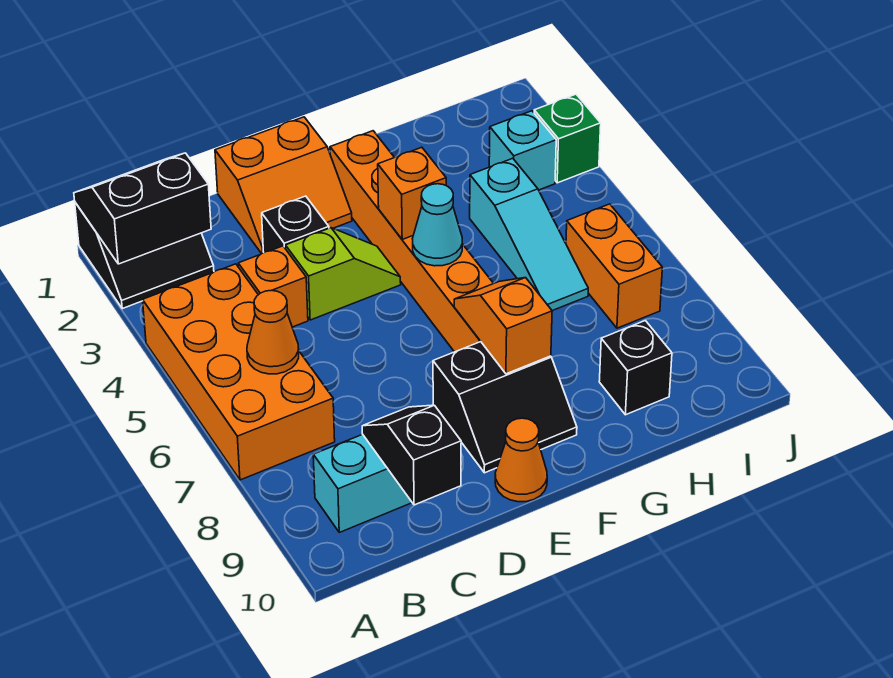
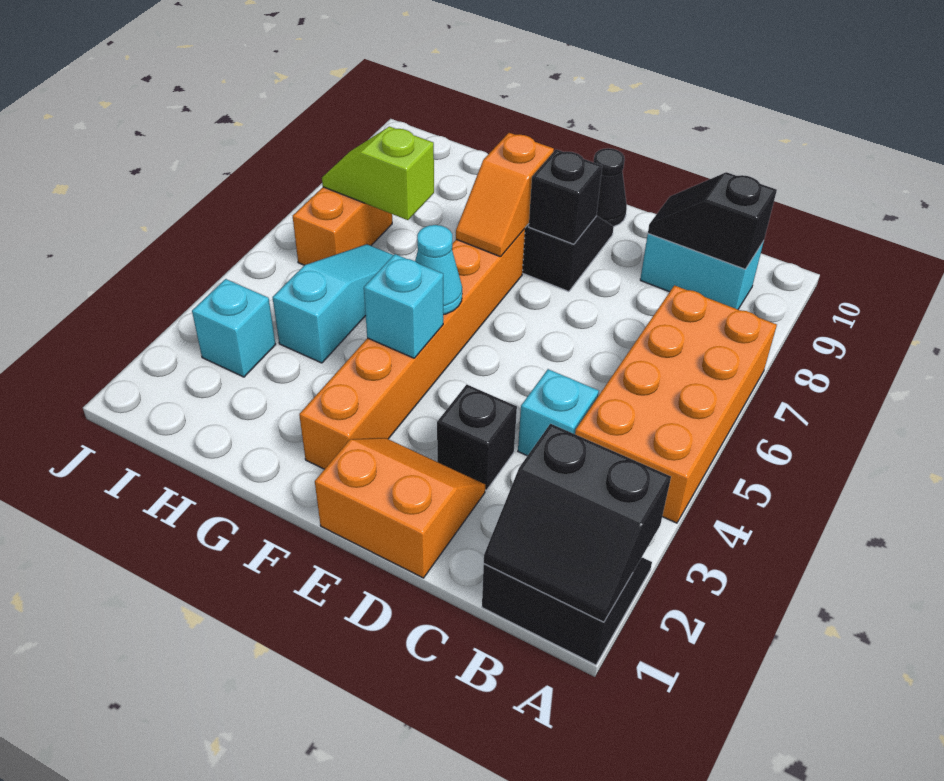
orange 1x1 cone [247,290,299,374] -> none
orange 1x1 brick [238,246,308,327] -> cyan 1x1 brick [518,369,599,456]
black 1x2 slope [362,405,461,505] -> black 1x2 slope turned to [648,172,777,269]
lime 1x2 slope [285,228,401,320] -> lime 1x2 slope moved to [322,127,434,220]
orange 1x1 cone [495,418,547,502] -> black 1x1 cone [594,148,627,226]
orange 1x1 brick [378,147,446,239] -> cyan 1x1 brick [364,254,443,358]
black 1x1 brick [599,321,672,415] -> black 1x1 brick moved to [529,149,602,244]
green 1x1 brick [534,94,601,183] -> none

